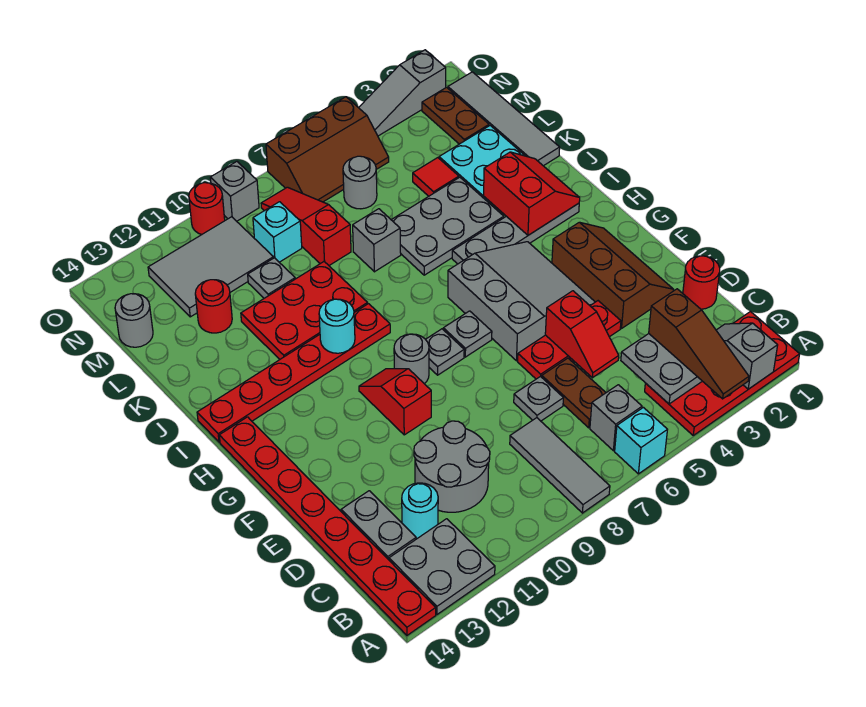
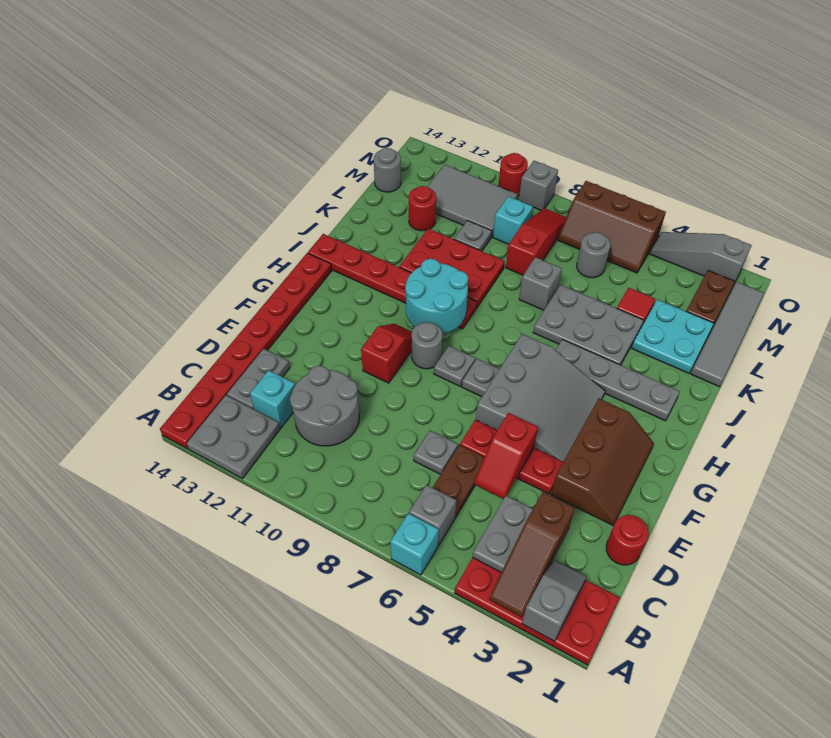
grey 1x3 tile [510,418,610,513] -> none
cyan 1x1 round brick [402,483,438,538] -> cyan 1x1 brick [250,370,295,427]
red 2x2 slope [484,152,580,235] -> none
cyan 1x1 round brick [319,299,355,353] -> cyan 2x2 round brick [405,259,468,334]

